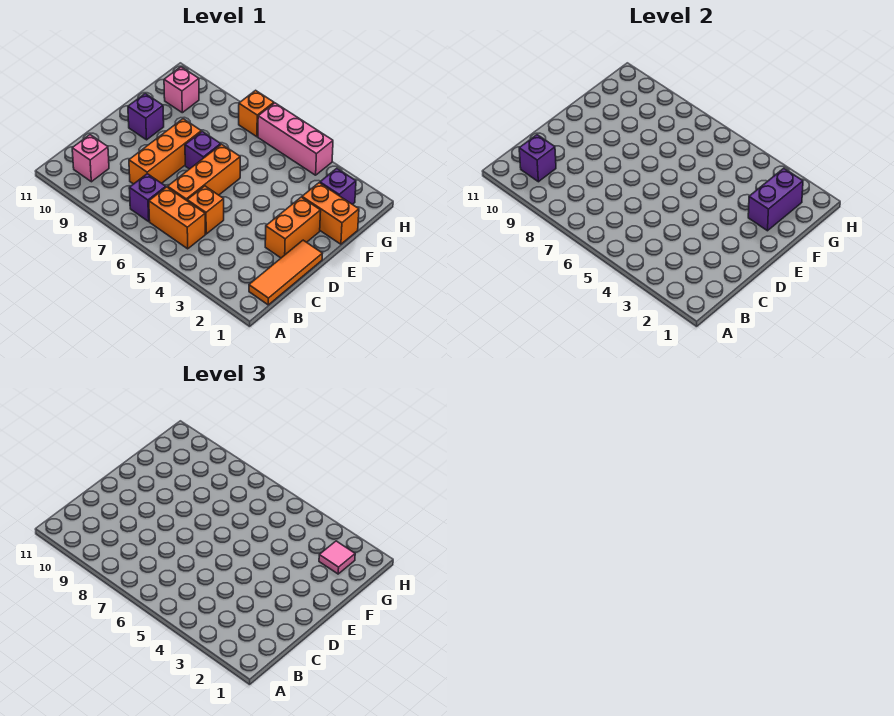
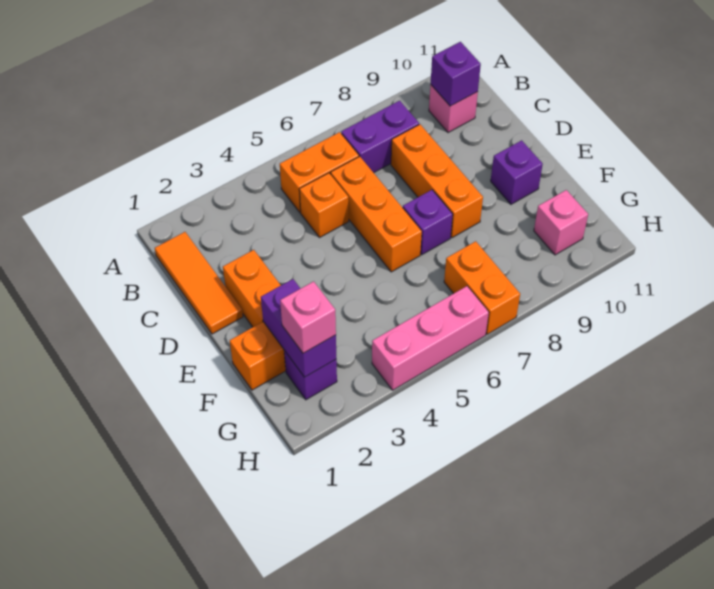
purple 1x1 brick [129,174,166,221] -> purple 1x2 brick [341,101,419,173]
pink 1x1 tile [319,541,355,574] -> pink 1x1 brick [280,281,336,353]
orange 1x1 brick [239,90,274,137] -> orange 1x2 brick [444,241,520,334]

